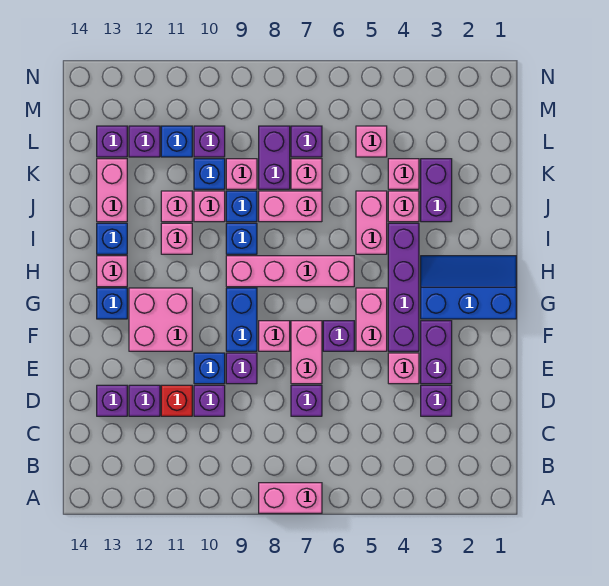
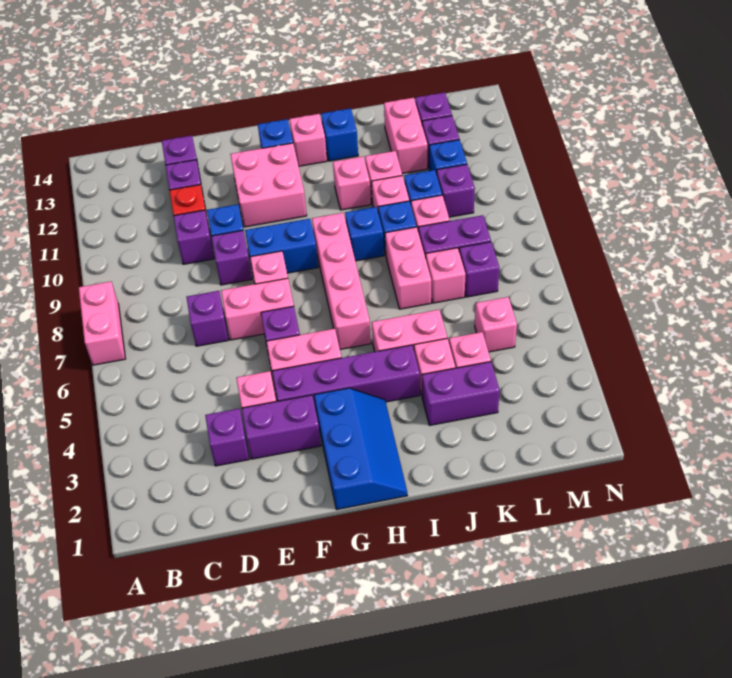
pink 1x2 brick [97,159,127,222] -> pink 1x2 brick turned to [384,98,427,174]

